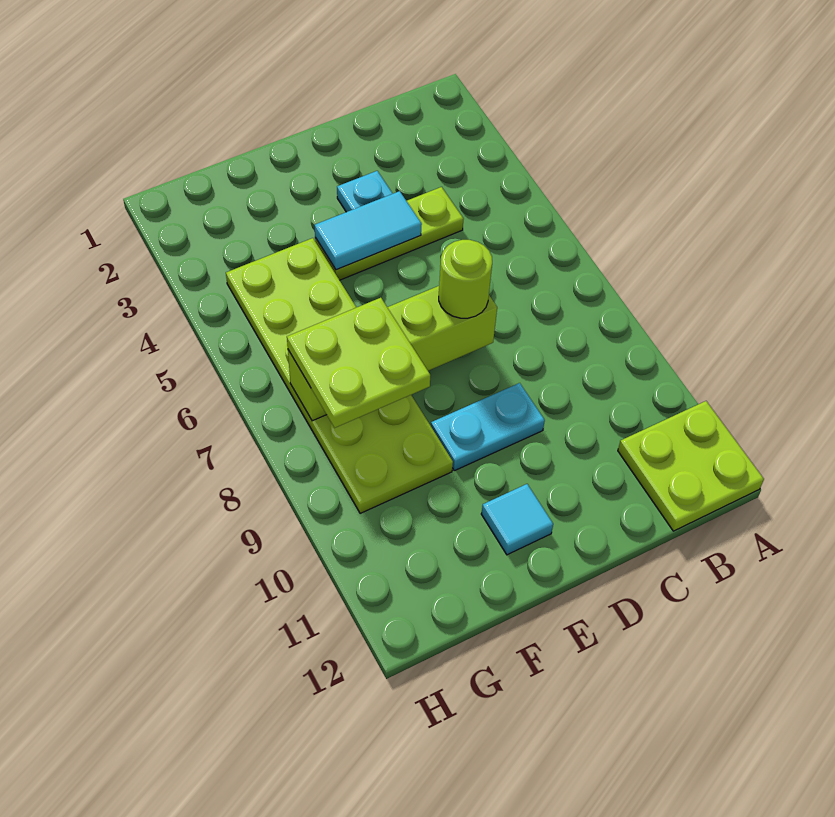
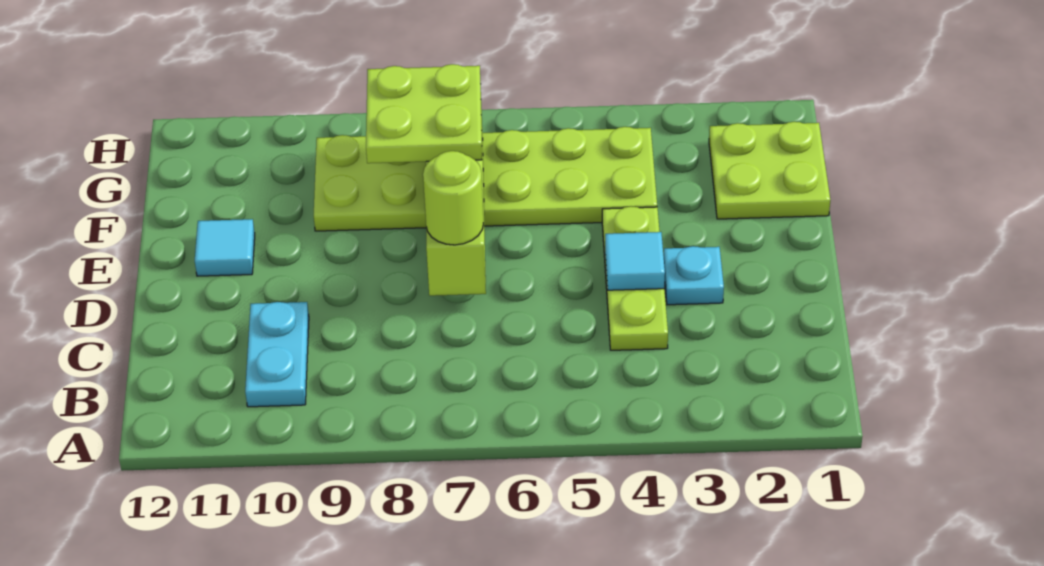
lime 2x2 plate [618,401,764,531] -> lime 2x2 plate moved to [709,122,830,219]
cyan 1x2 tile [315,191,422,270] -> cyan 1x1 tile [605,232,665,290]
cyan 1x2 plate [431,383,545,471] -> cyan 1x2 plate moved to [245,302,309,407]

